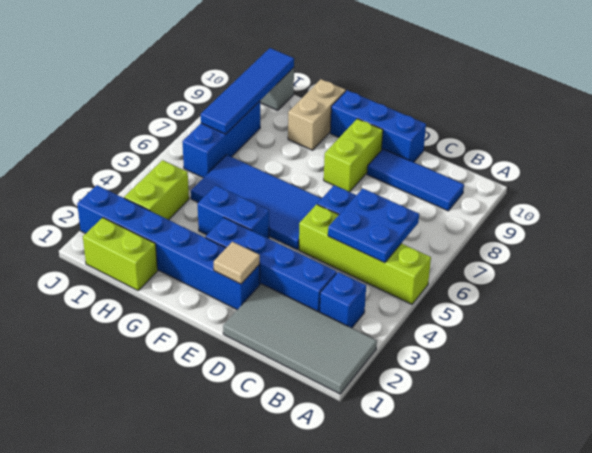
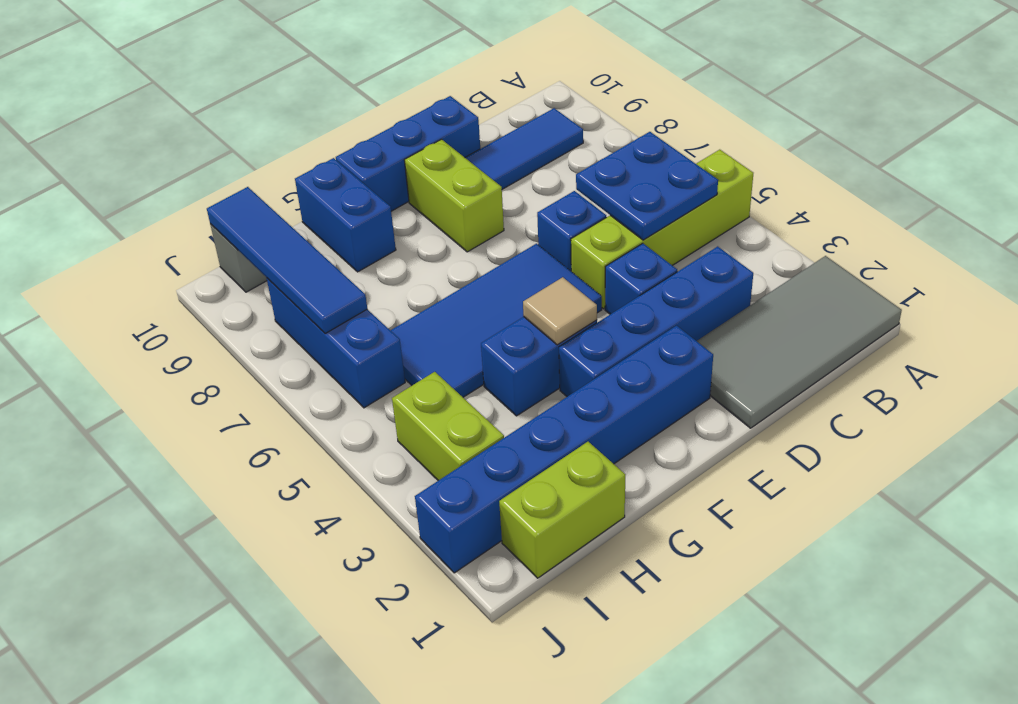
blue 1x1 brick [320,272,366,328] -> blue 1x1 brick moved to [605,243,677,314]
tan 1x1 tile [214,242,260,284] -> tan 1x1 tile moved to [523,277,597,345]
tan 1x2 brick [288,79,346,150] -> blue 1x2 brick [295,158,396,272]

